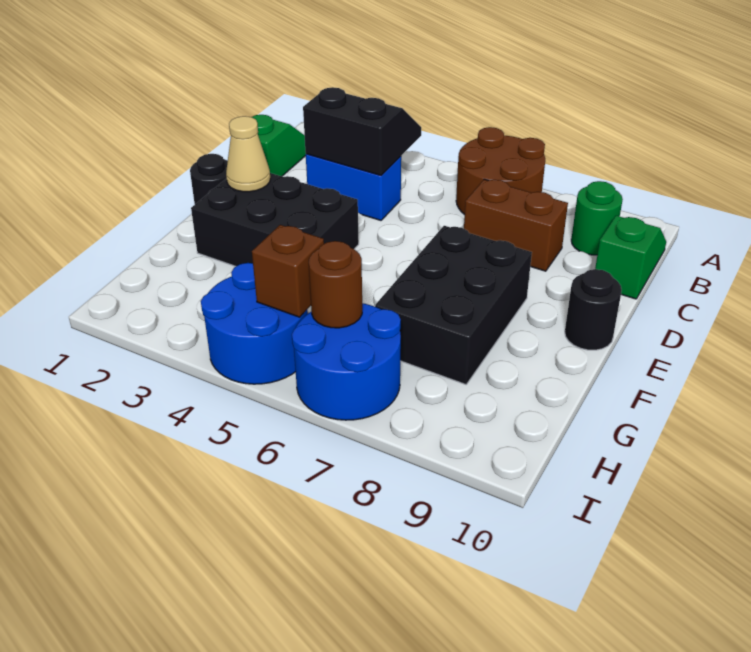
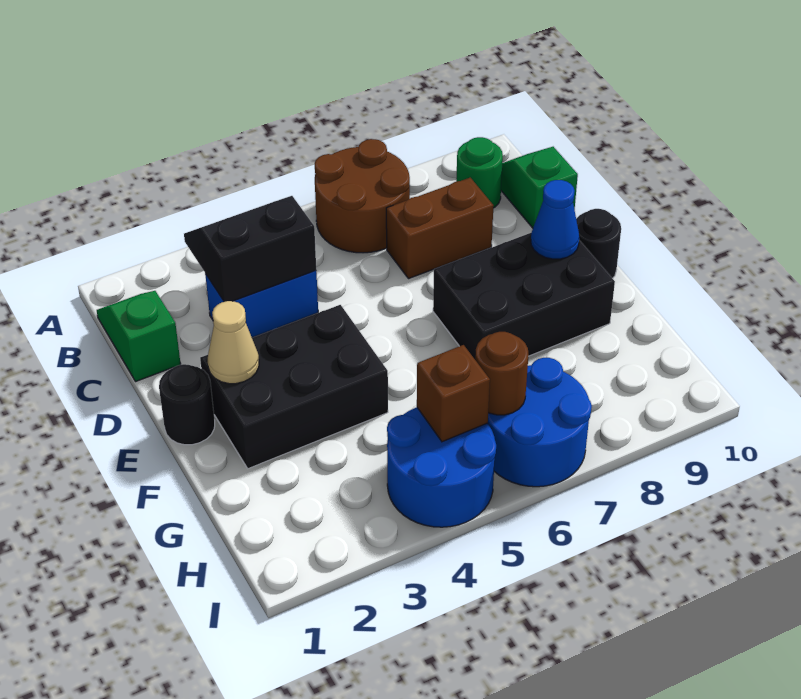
black 2x3 brick [375,226,532,384] -> black 2x3 brick turned to [433,233,615,359]
none -> blue 1x1 cone [531,180,579,259]

